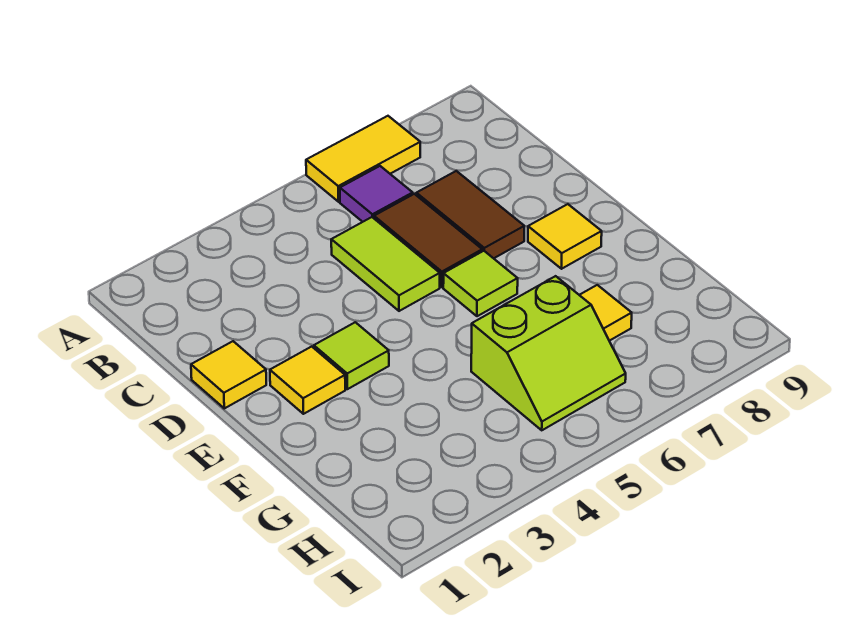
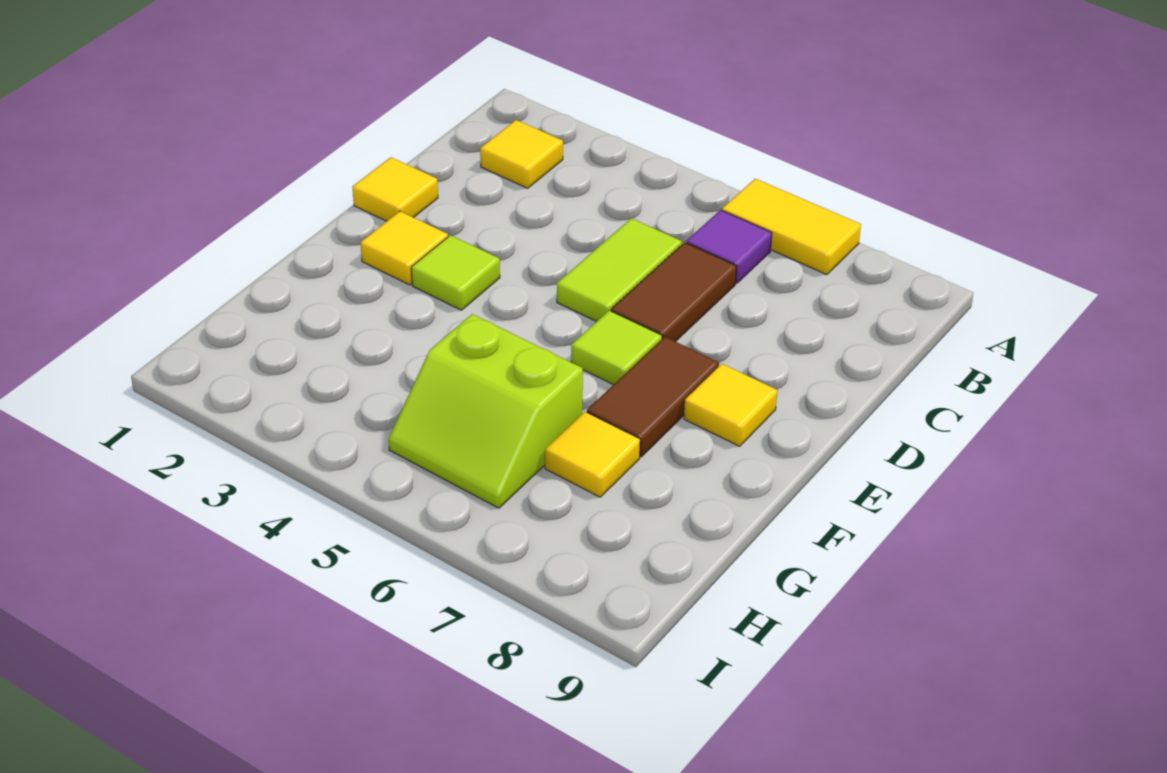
none -> yellow 1x1 tile [480,120,563,188]
brown 1x2 tile [416,171,524,258] -> brown 1x2 tile moved to [587,337,719,457]

